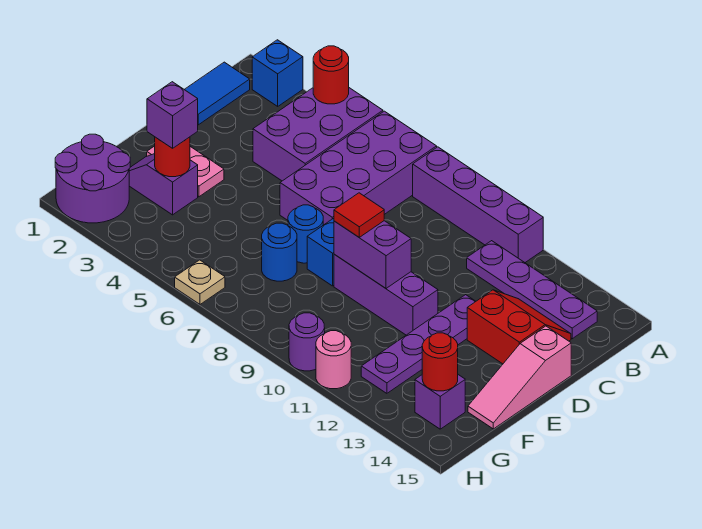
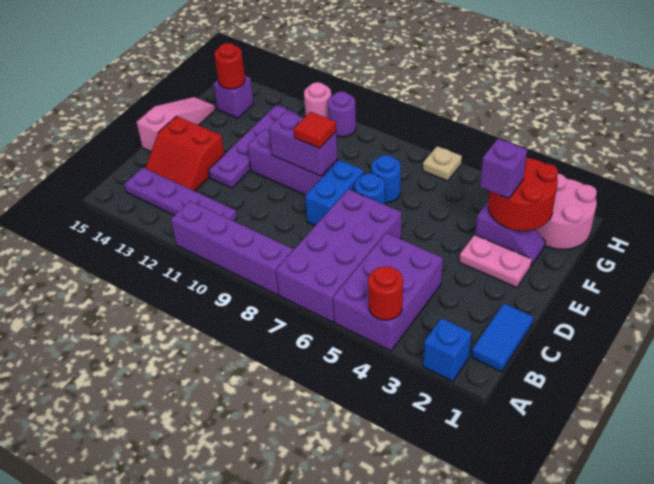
red 1x1 round brick [155,137,190,177] -> red 2x2 round brick [488,158,558,231]
purple 2x2 round brick [55,134,130,223] -> pink 2x2 round brick [536,174,597,249]

